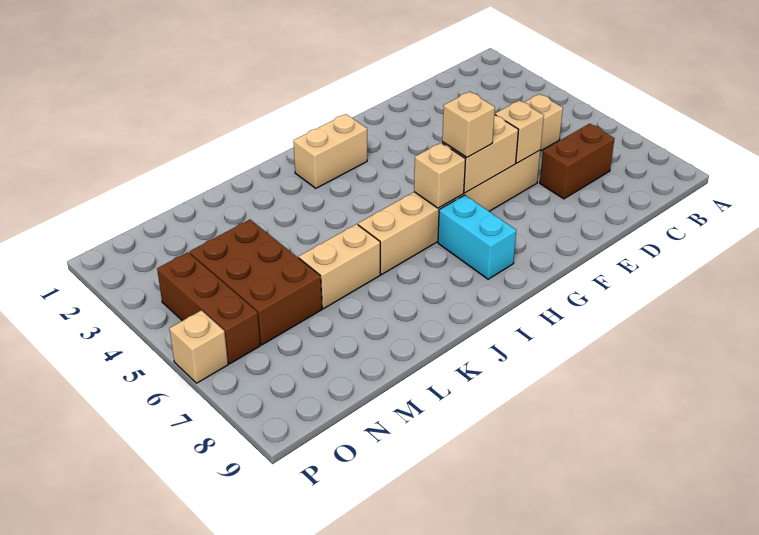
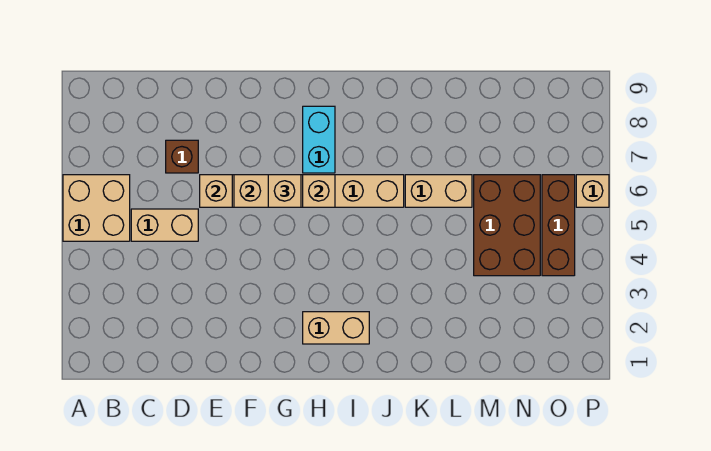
none -> tan 2x2 brick [63,175,130,241]
brown 1x2 brick [540,124,615,199] -> brown 1x1 brick [166,140,198,173]

